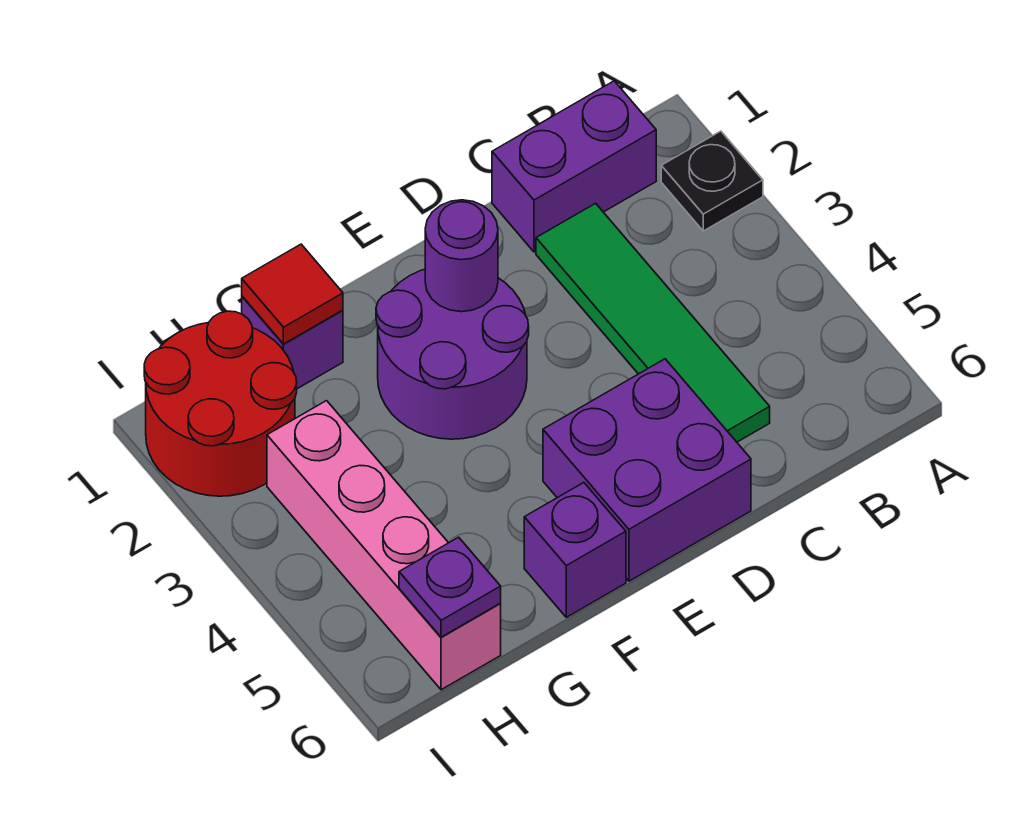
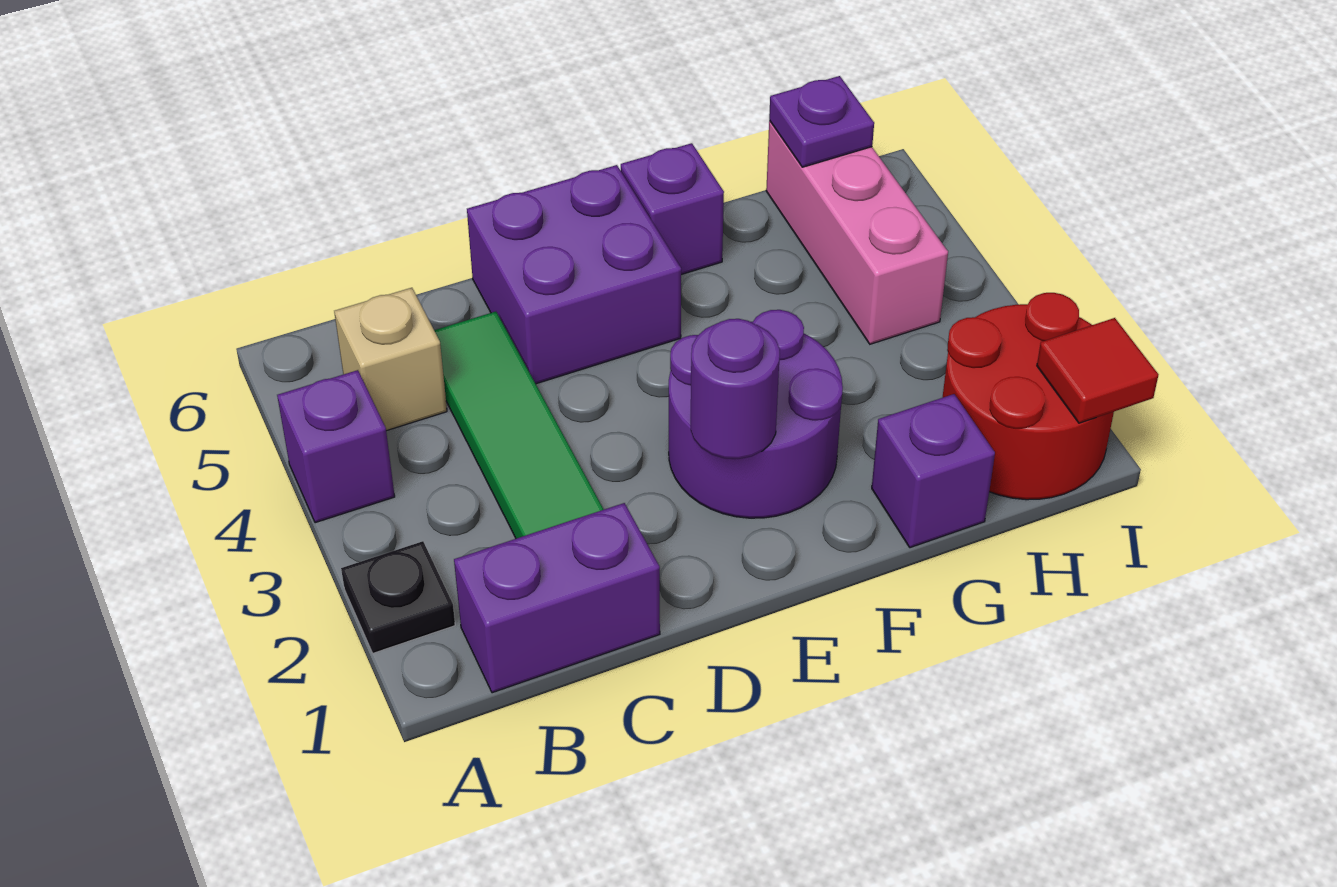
none -> purple 1x1 brick [277,370,395,523]
none -> tan 1x1 brick [334,288,447,431]
red 1x1 tile [242,244,343,344] -> red 1x1 tile moved to [1037,318,1158,423]
pink 1x4 brick [267,401,501,690] -> pink 1x3 brick [766,121,948,344]

